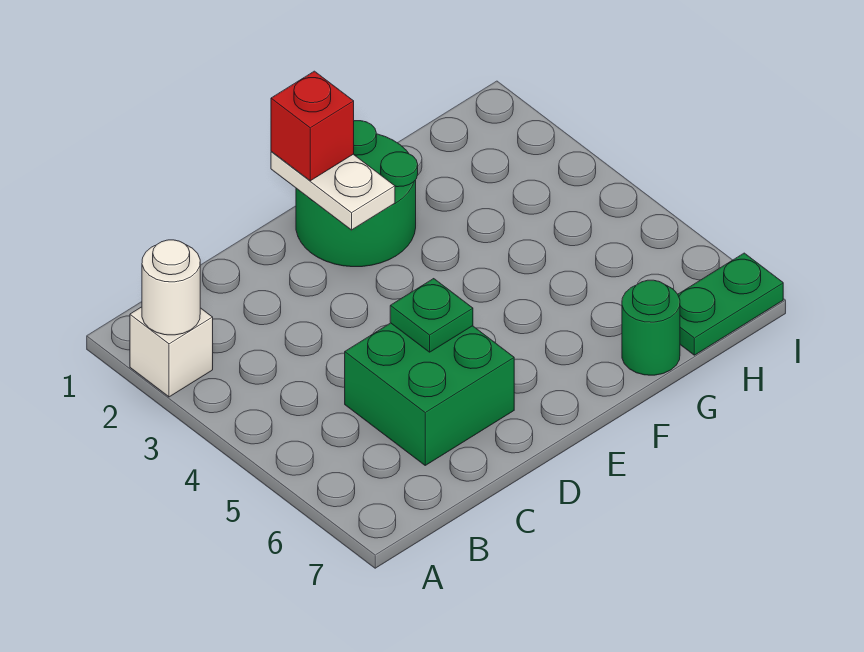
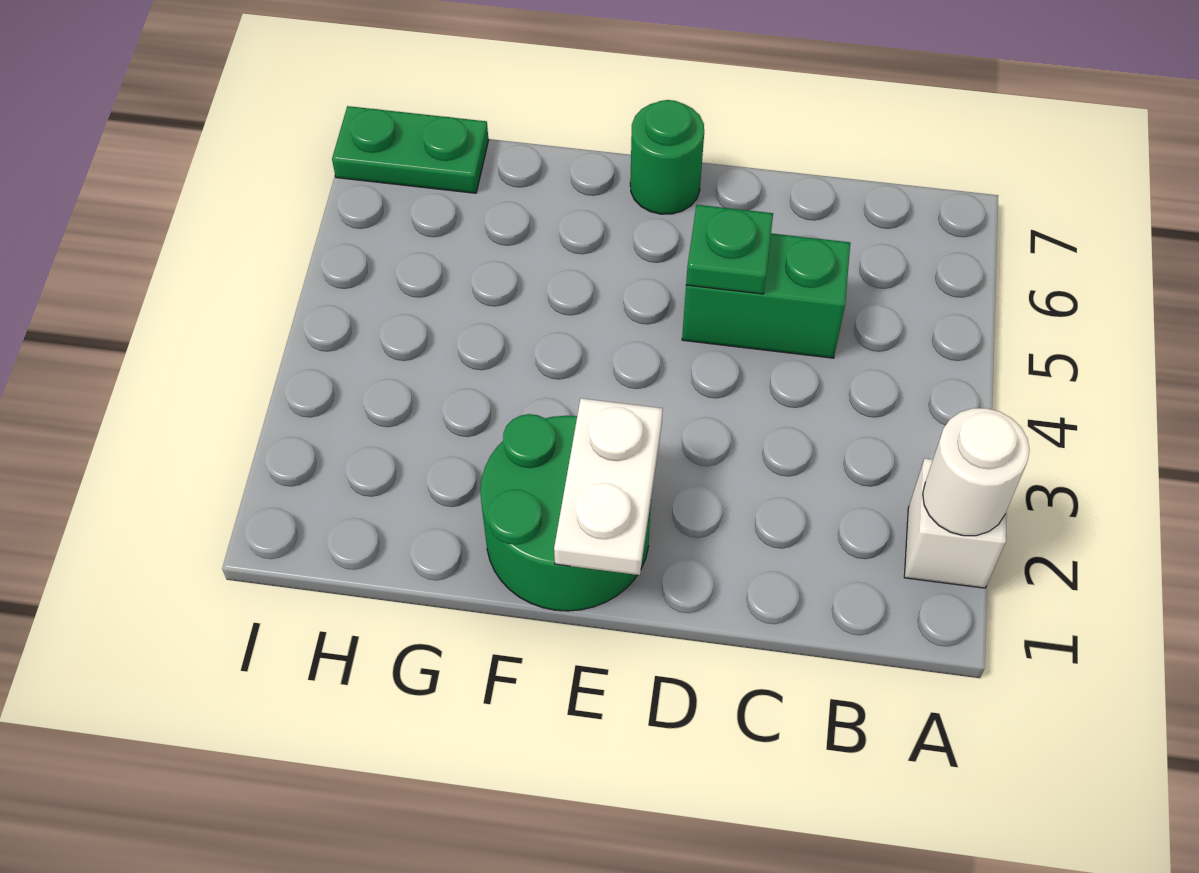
green 2x2 brick [345,323,514,465] -> green 1x2 brick [682,233,850,358]
red 1x1 brick [271,71,354,181] -> none
green 1x1 round brick [622,280,680,375] -> green 1x1 round brick moved to [630,100,704,214]

